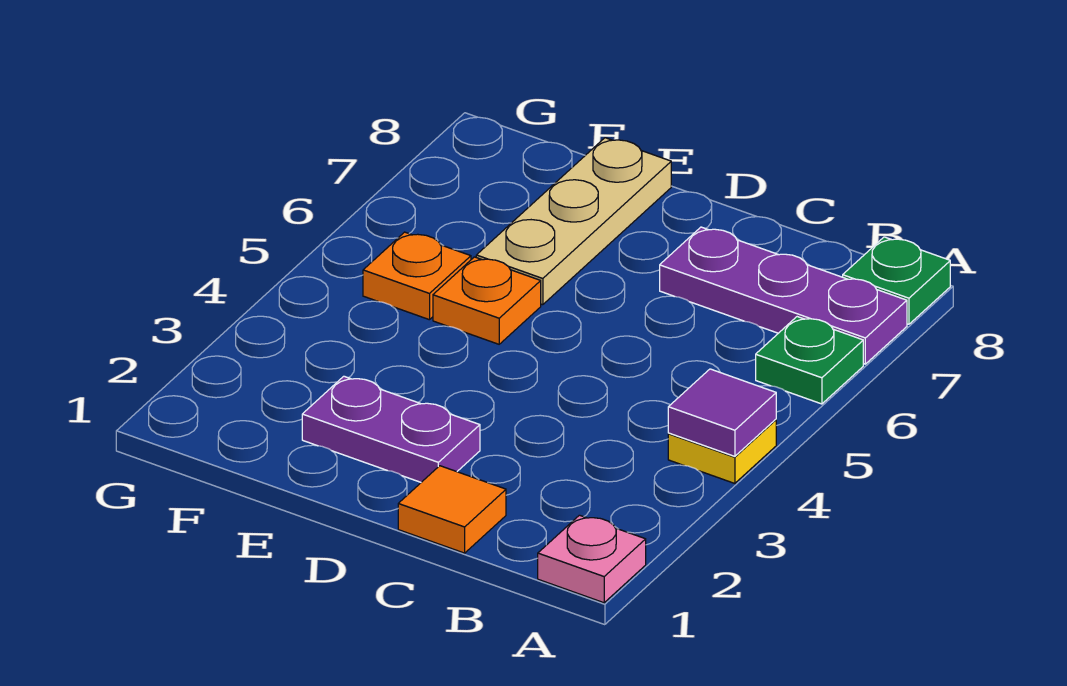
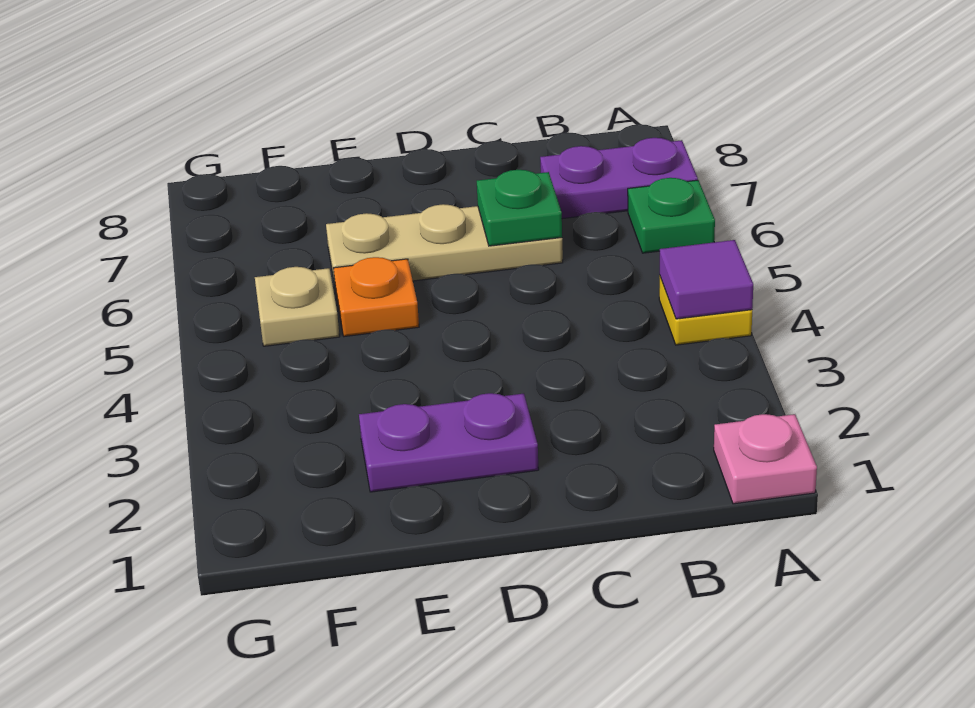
purple 1x3 plate [660,227,907,364] -> purple 1x2 plate [540,138,698,219]
green 1x1 plate [843,237,950,324] -> green 1x1 plate moved to [477,170,562,246]
orange 1x1 tile [398,466,506,553] -> none
tan 1x3 plate [476,138,671,305] -> tan 1x3 plate turned to [326,204,563,290]
orange 1x1 plate [363,232,471,320] -> tan 1x1 plate [255,267,340,346]

